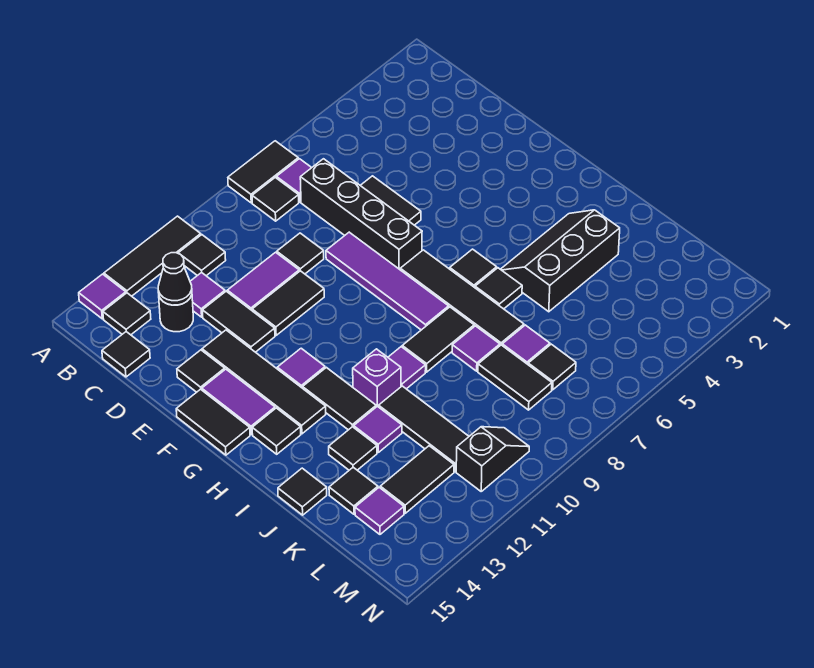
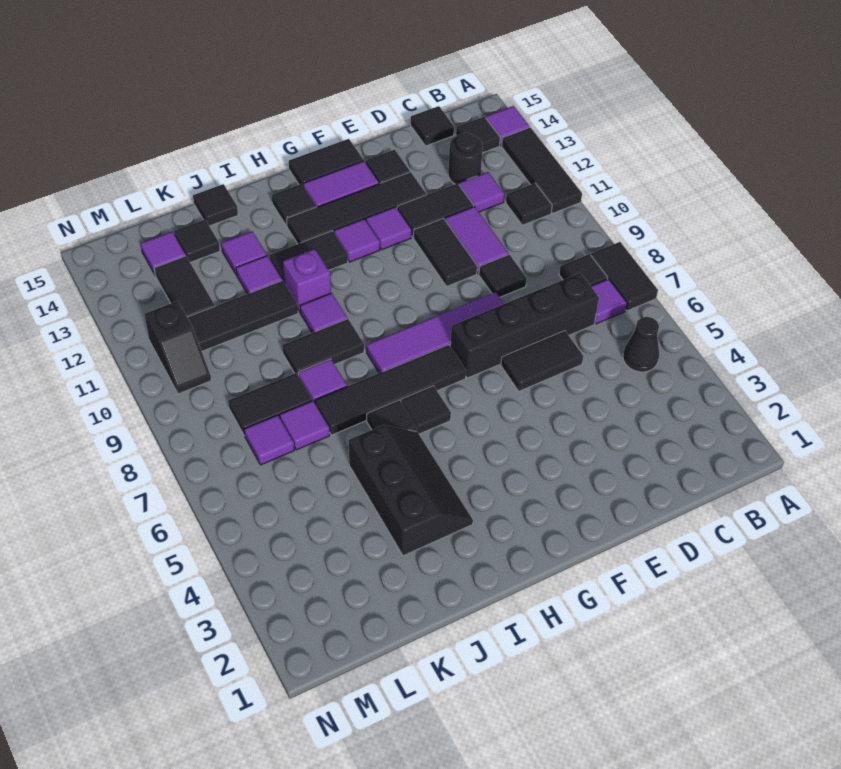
black 1x1 cone [158,253,192,305] -> black 1x1 cone moved to [623,317,659,372]
none -> purple 1x1 tile [366,207,412,250]
black 1x2 tile [402,307,474,372] -> black 1x2 tile turned to [282,319,364,374]
black 1x1 tile [329,427,377,470] -> purple 1x1 tile [221,231,267,275]
black 1x1 tile [528,344,576,390] -> purple 1x1 tile [244,415,294,465]

